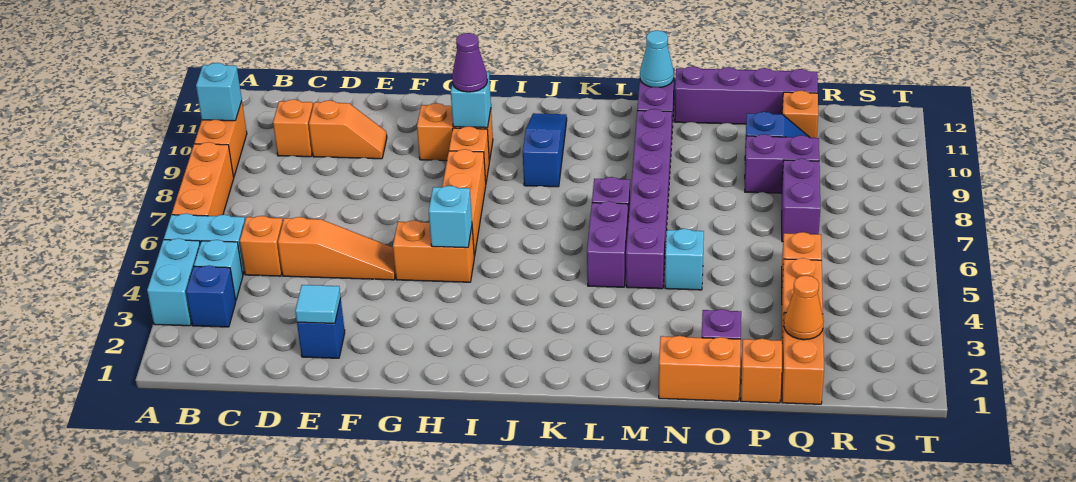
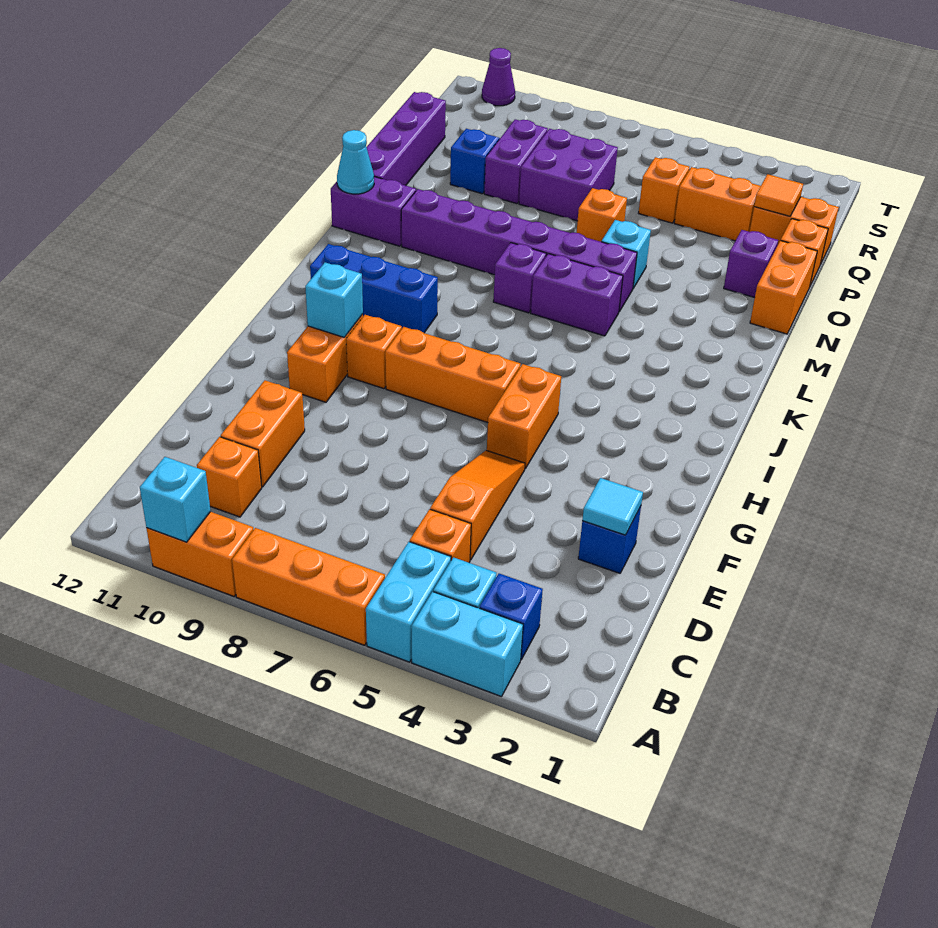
orange 1x2 slope [309,100,387,159] -> orange 1x2 brick [221,380,305,487]
cyan 1x1 brick [429,186,472,248] -> none
purple 1x1 cone [452,33,487,92] -> purple 1x1 cone moved to [482,48,515,106]
blue 1x3 slope [523,113,567,187] -> blue 1x3 brick [310,244,438,333]
orange 1x1 cone [784,275,824,340] -> orange 1x1 tile [754,174,803,216]
purple 1x2 brick [782,159,820,242] -> purple 2x2 brick [519,129,618,221]
orange 1x1 brick [782,91,818,138] -> orange 1x1 brick moved to [577,188,627,242]

